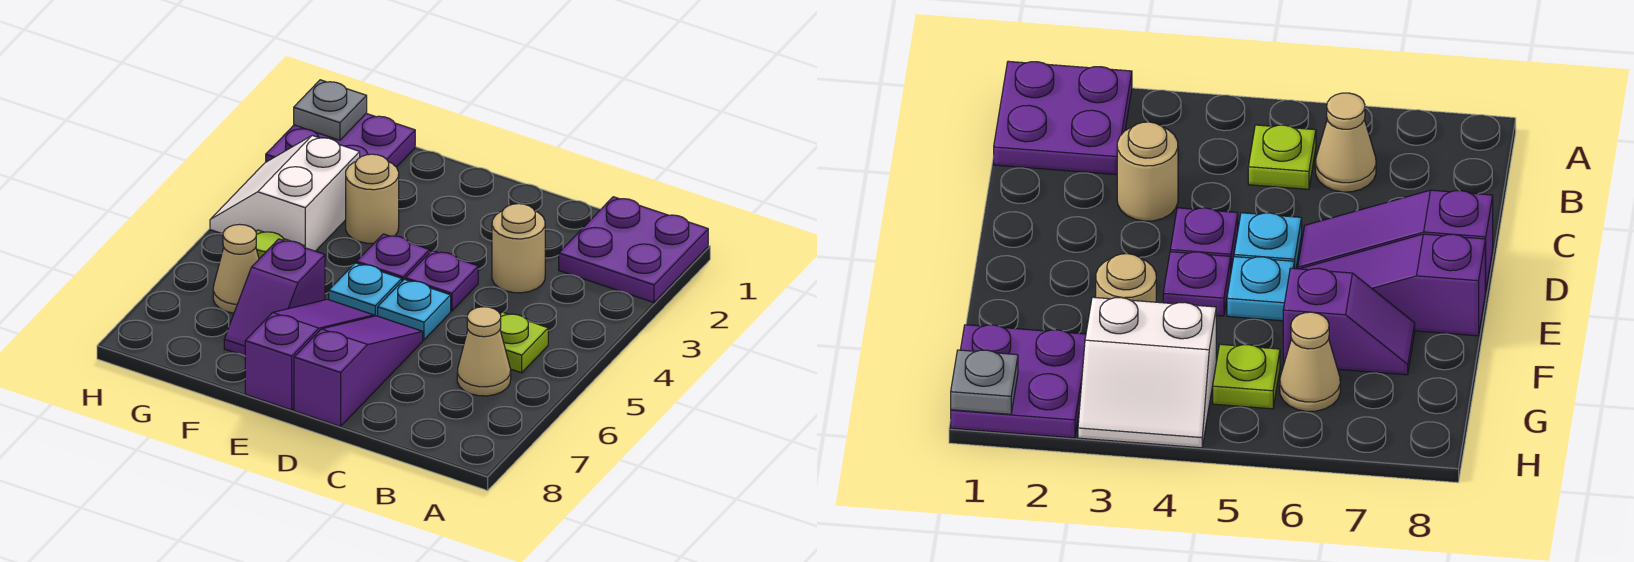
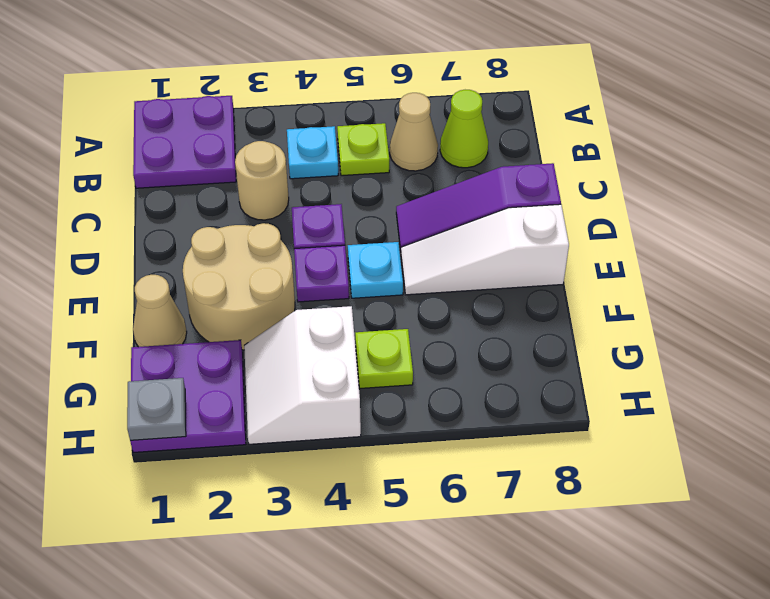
none -> lime 1x1 cone [440,90,488,168]
cyan 1x1 plate [378,279,451,340] -> cyan 1x1 plate moved to [287,126,338,179]
purple 1x3 slope [245,299,374,410] -> white 1x3 slope [401,204,569,295]
tan 1x1 round brick [346,154,399,243] -> tan 2x2 round brick [183,223,295,350]
purple 1x2 slope [224,239,325,356] -> none
white 2x2 slope [210,136,360,251] -> white 2x2 slope turned to [244,306,361,444]
tan 1x1 cone [213,224,259,313] -> tan 1x1 cone moved to [133,275,187,347]

